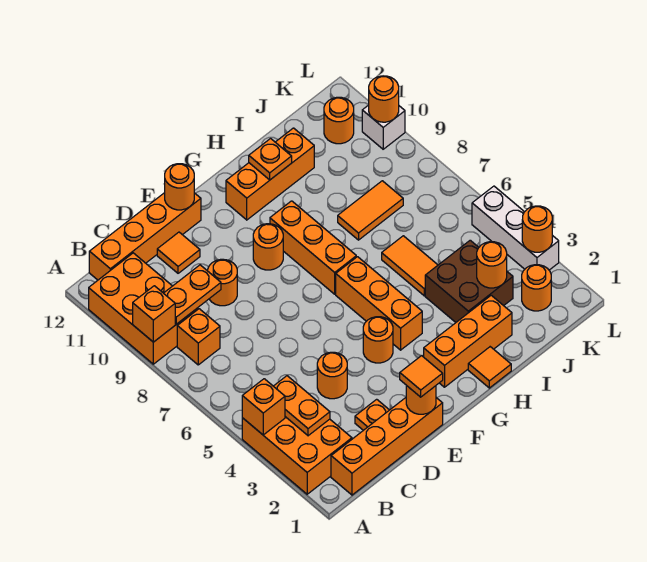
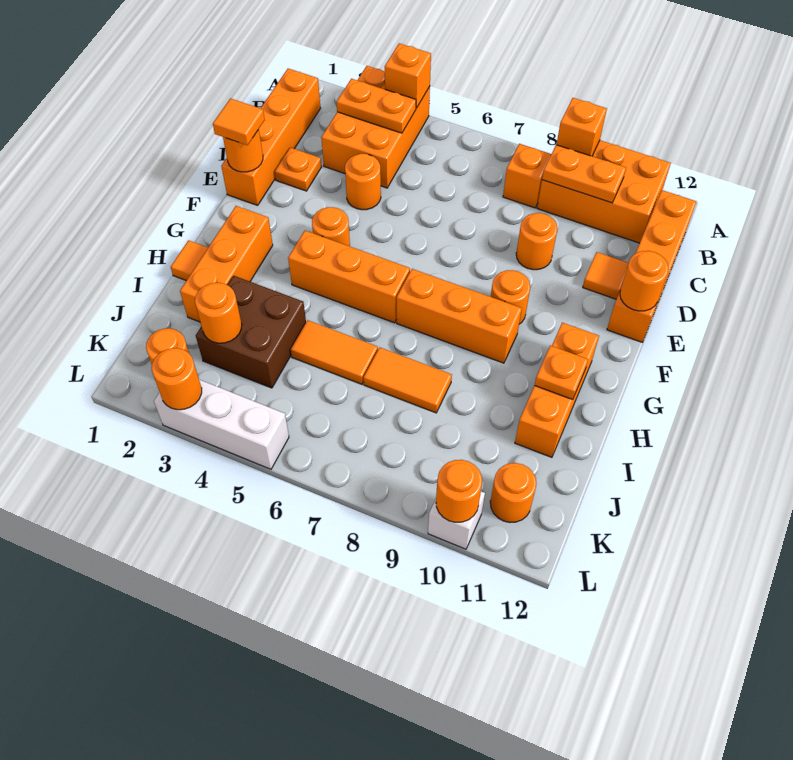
orange 2x3 brick [242,417,352,494] -> orange 2x3 brick turned to [321,66,430,188]
orange 1x2 plate [164,265,221,324] -> orange 1x2 plate turned to [542,145,626,203]
orange 1x2 tile [338,181,403,240] -> orange 1x2 tile turned to [364,348,452,413]

